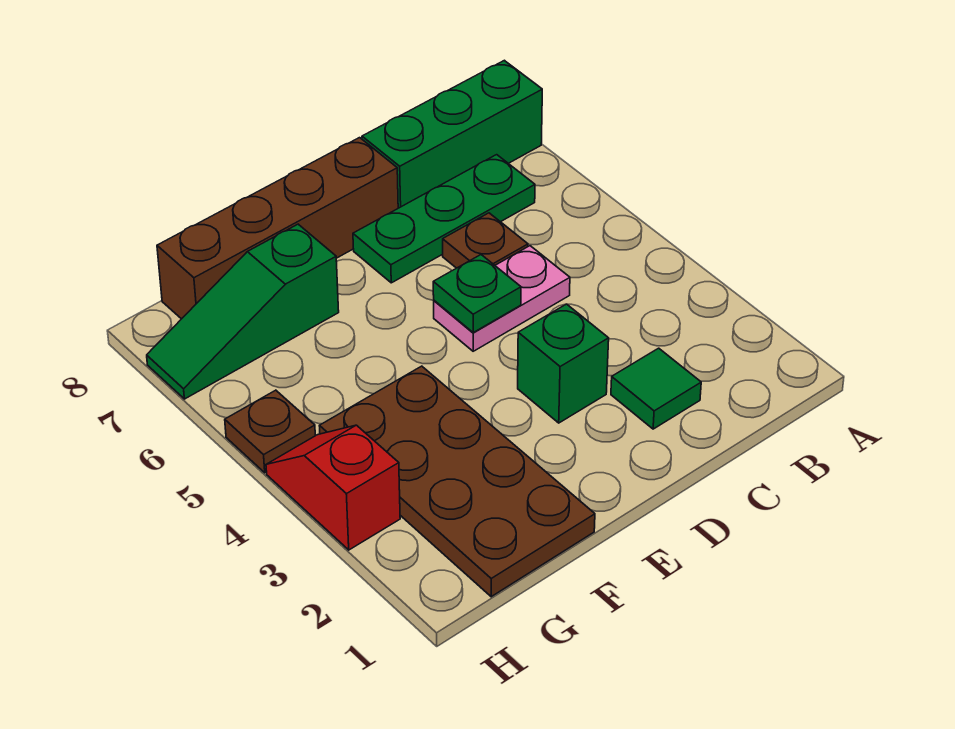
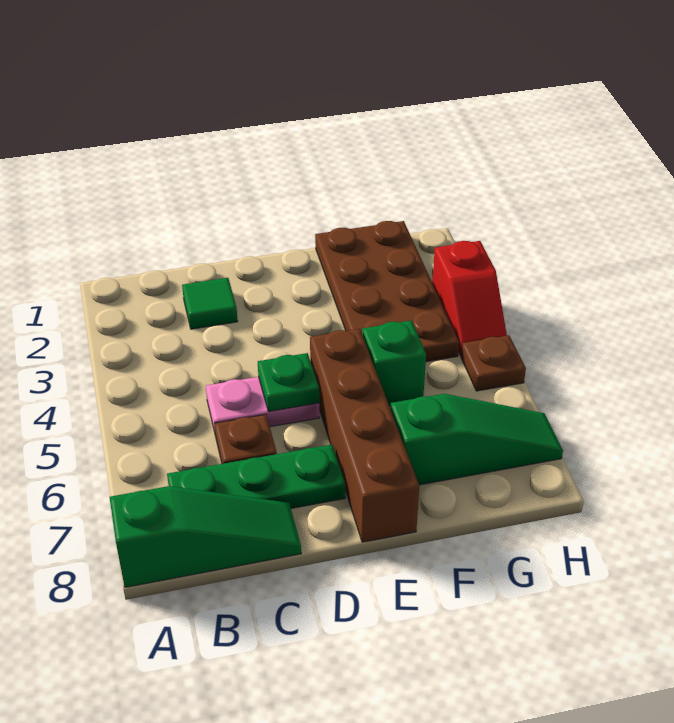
green 1x3 brick [362,60,542,208] -> green 1x3 slope [110,486,301,587]
green 1x1 brick [518,304,609,423] -> green 1x1 brick moved to [362,320,426,406]
brown 1x4 brick [157,138,398,319] -> brown 1x4 brick turned to [310,329,419,542]

